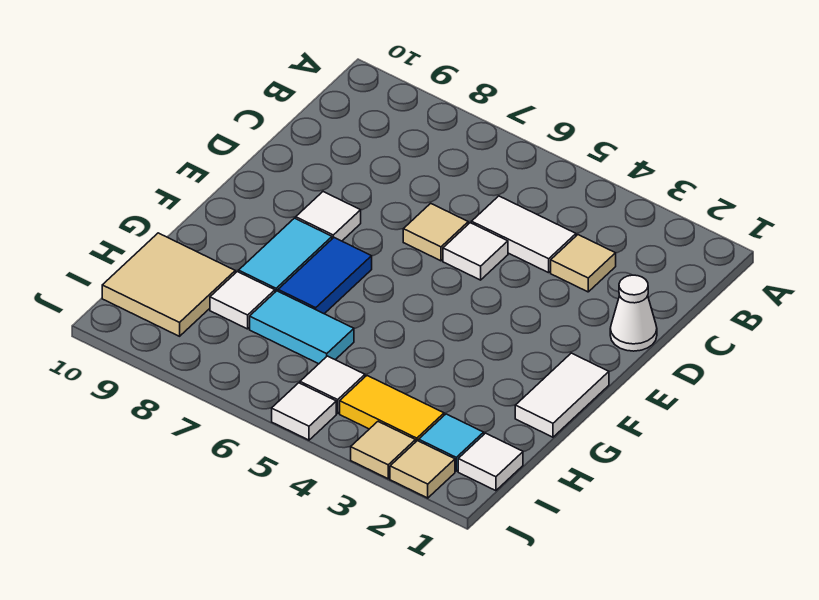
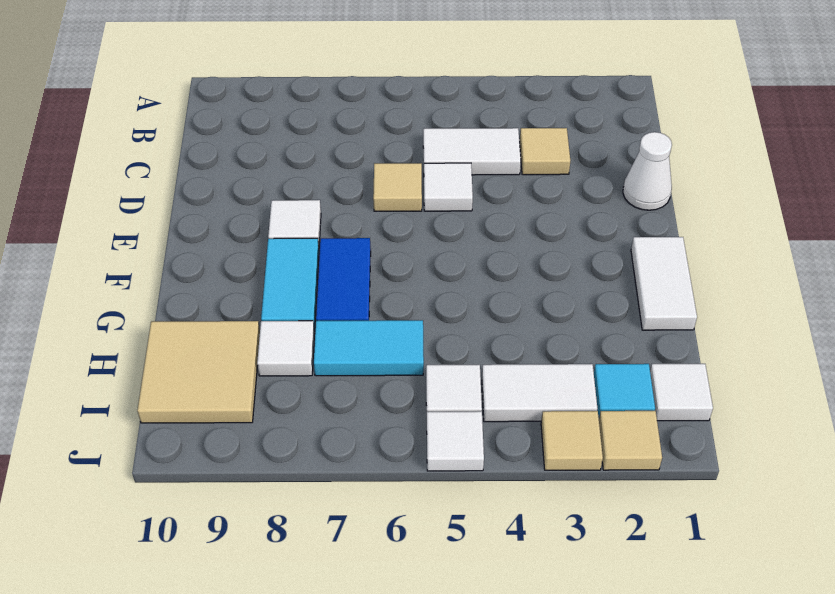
yellow 1x2 tile [340,376,444,442] -> white 1x2 tile [482,364,597,422]

